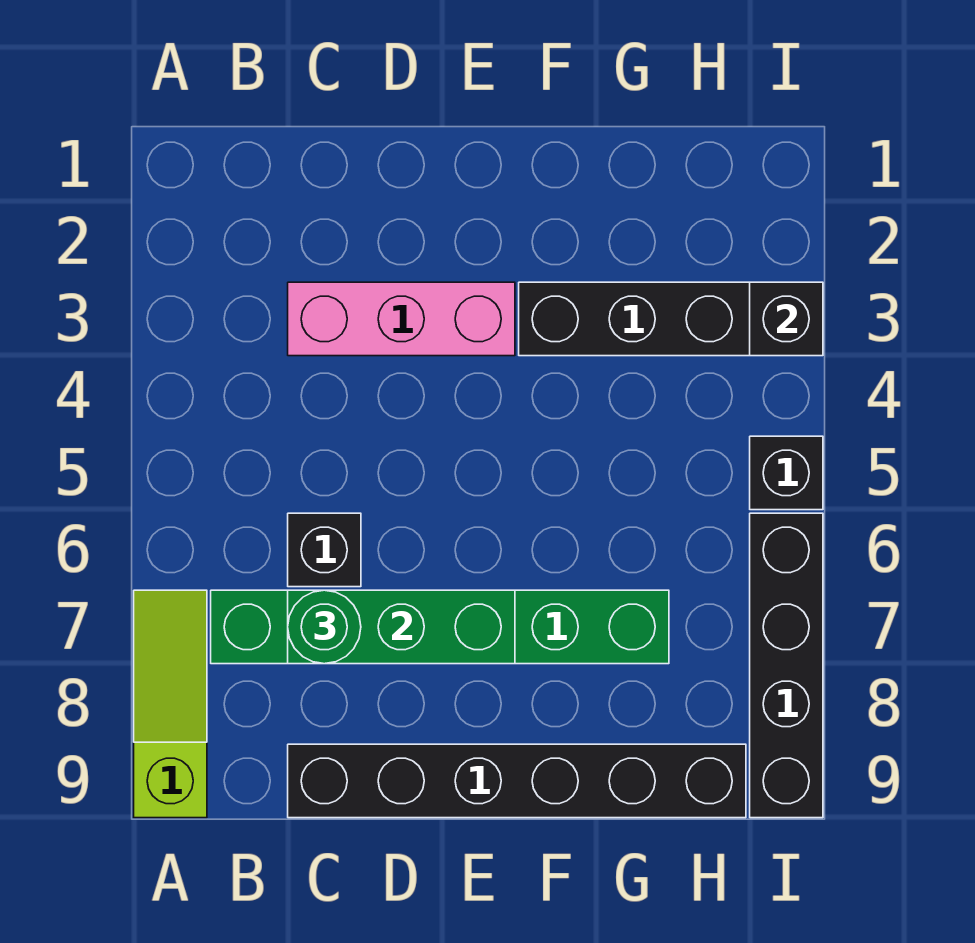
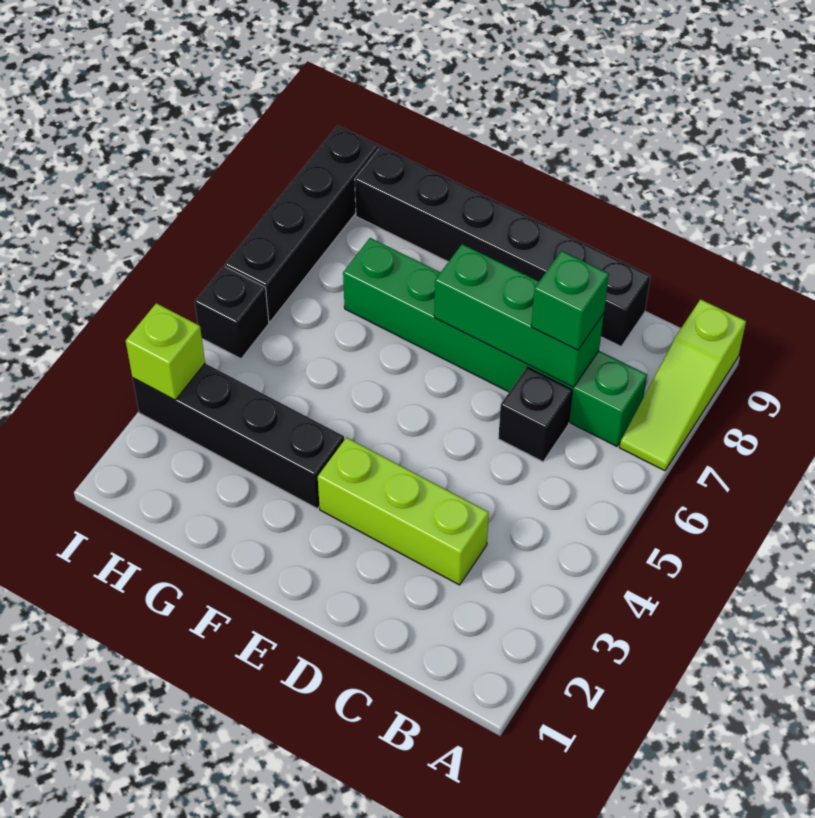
pink 1x3 brick [288,282,515,356] -> lime 1x3 brick [318,438,489,585]
green 1x1 round brick [288,590,361,664] -> green 1x1 brick [531,251,609,350]
black 1x1 brick [750,282,823,356] -> lime 1x1 brick [126,303,205,400]

